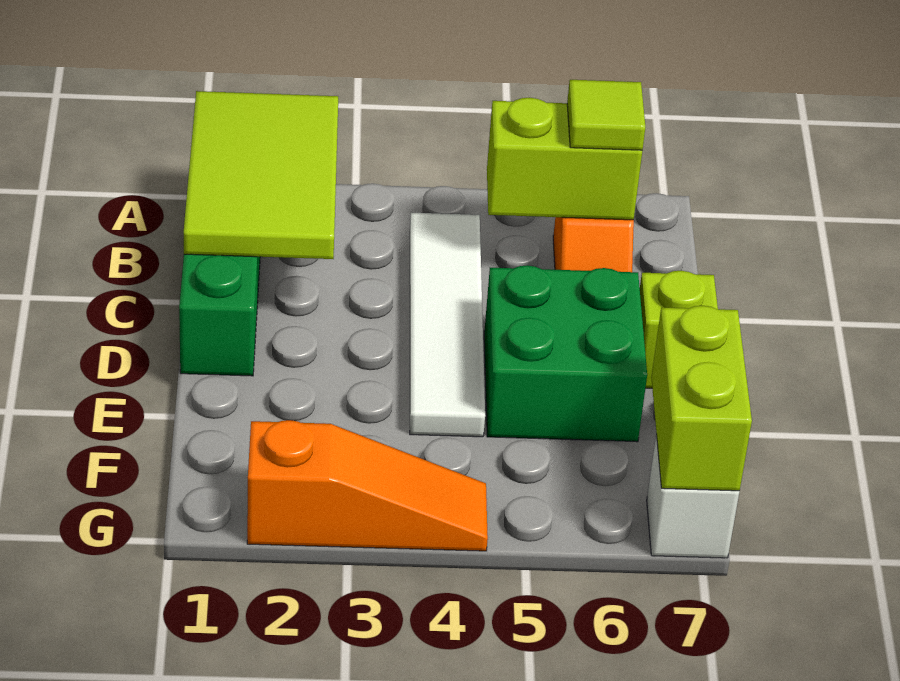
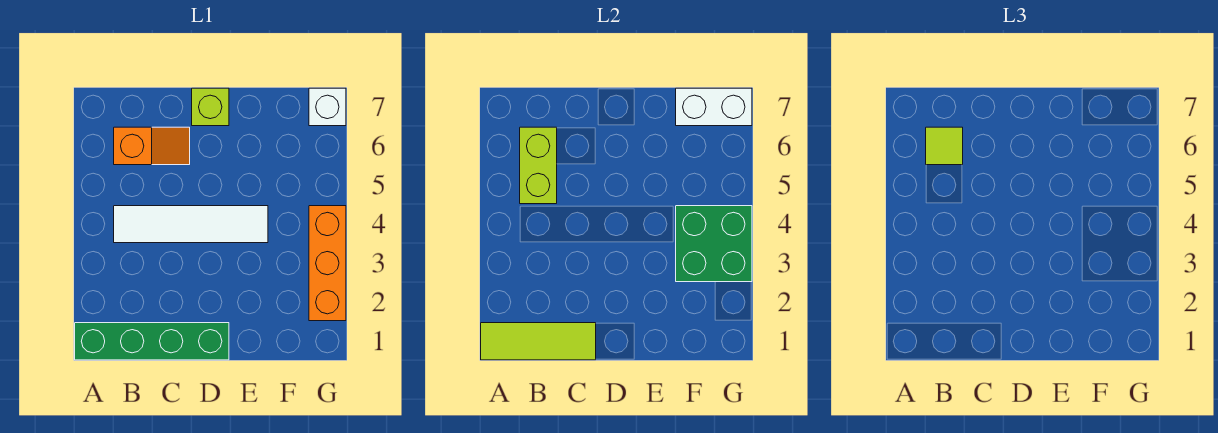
lime 2x3 tile [184,91,338,259] -> lime 1x3 tile [481,323,596,360]
green 2x2 brick [484,265,647,442] -> green 2x2 brick moved to [676,206,752,282]
lime 1x2 brick [651,306,752,491] -> white 1x2 brick [676,88,752,126]
orange 1x3 slope [247,420,488,551] -> orange 1x3 brick [309,206,346,321]

